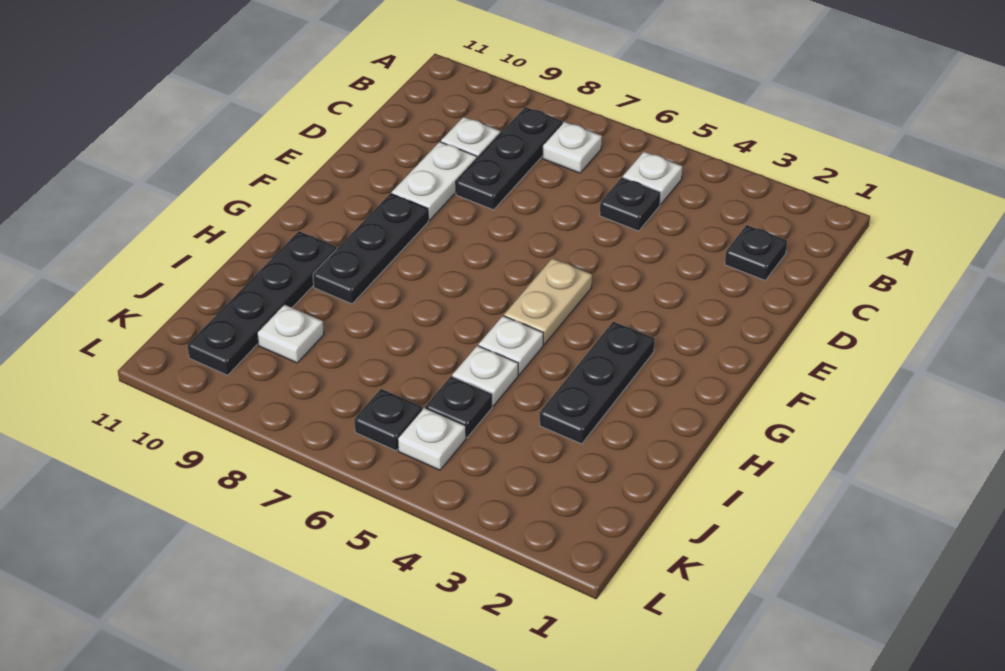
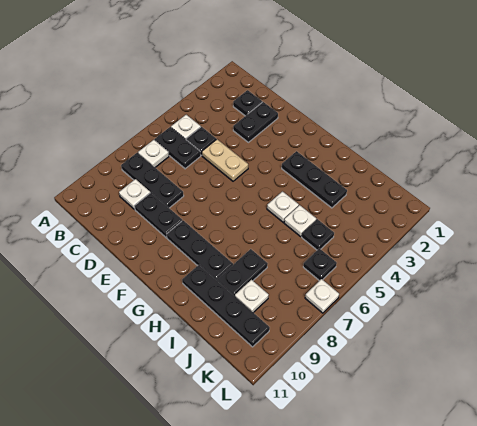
none -> black 1x2 plate [155,127,201,169]
none -> black 1x2 plate [233,102,278,142]
white 1x2 plate [392,142,477,221] -> black 1x2 plate [135,193,182,238]
tan 1x2 plate [504,258,592,344] -> tan 1x2 plate moved to [202,139,248,181]
none -> black 1x2 plate [217,249,268,296]
white 1x1 plate [398,408,466,470] -> white 1x1 plate moved to [305,279,339,313]

